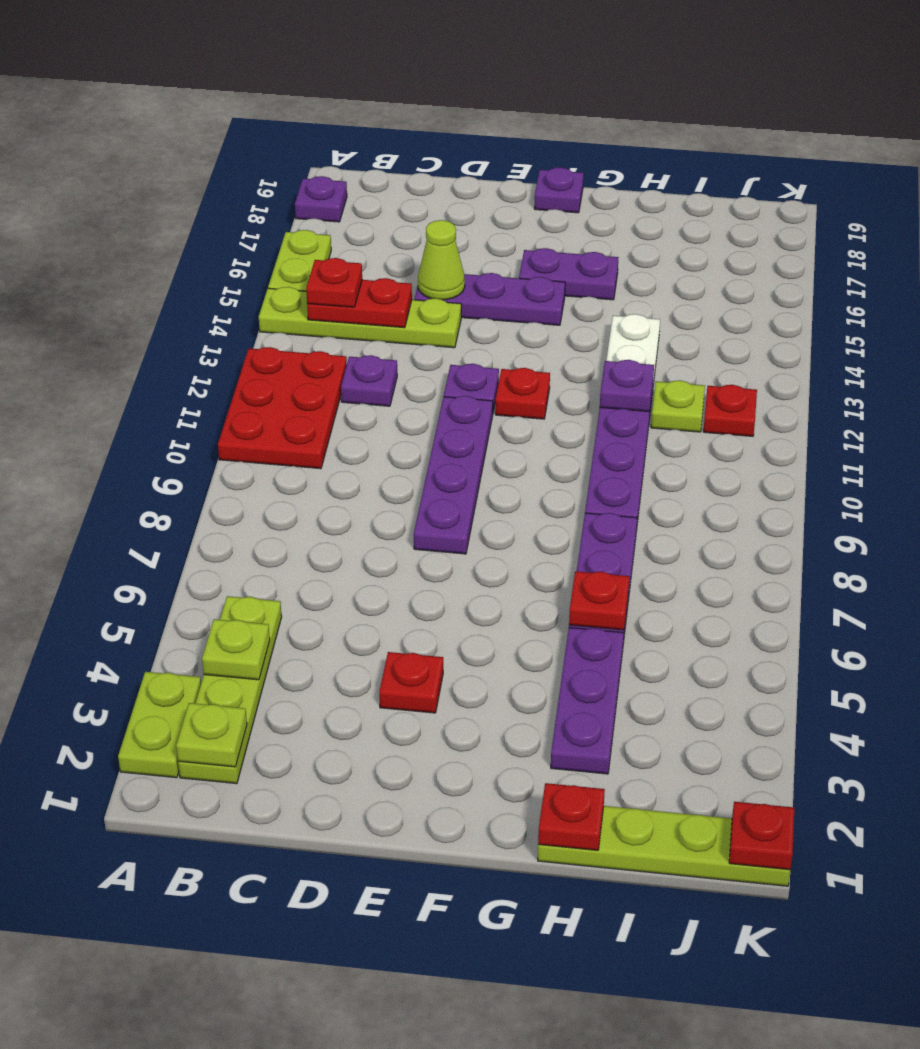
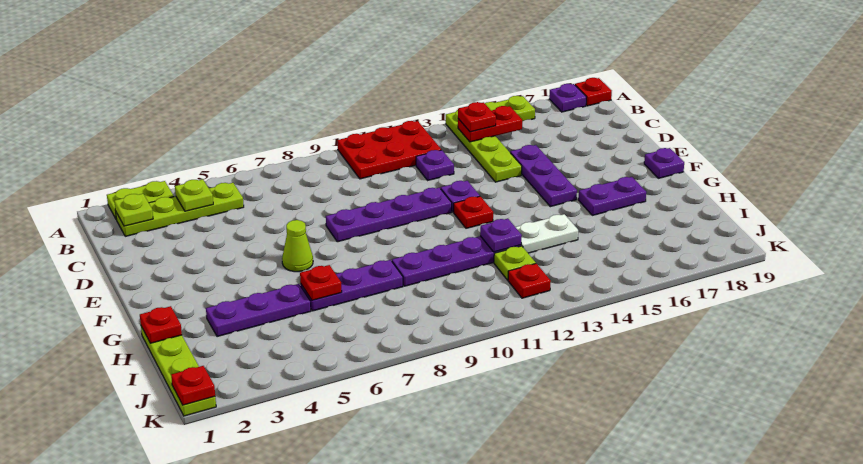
red 1x2 plate [307,278,412,328] -> red 1x2 plate turned to [458,106,522,142]
lime 1x1 cone [418,220,465,300] -> lime 1x1 cone moved to [282,220,313,272]
red 1x1 plate [379,652,443,713] -> red 1x1 plate moved to [575,78,612,106]
purple 1x2 plate [519,248,618,300] -> purple 1x2 plate turned to [579,177,646,215]

